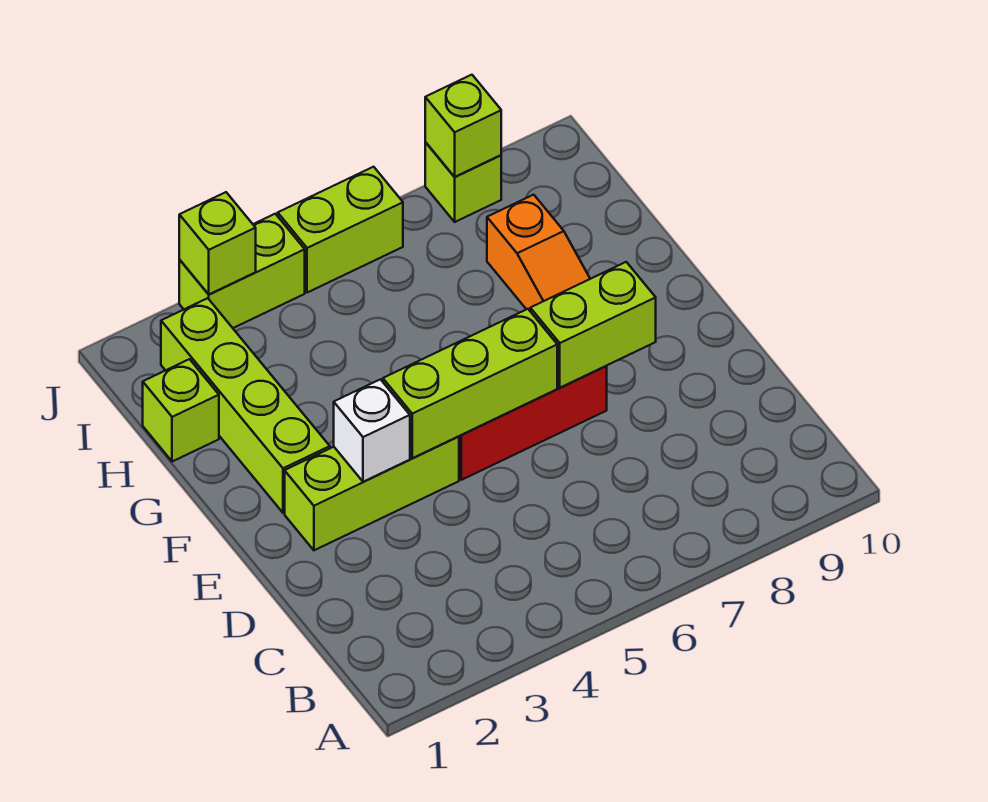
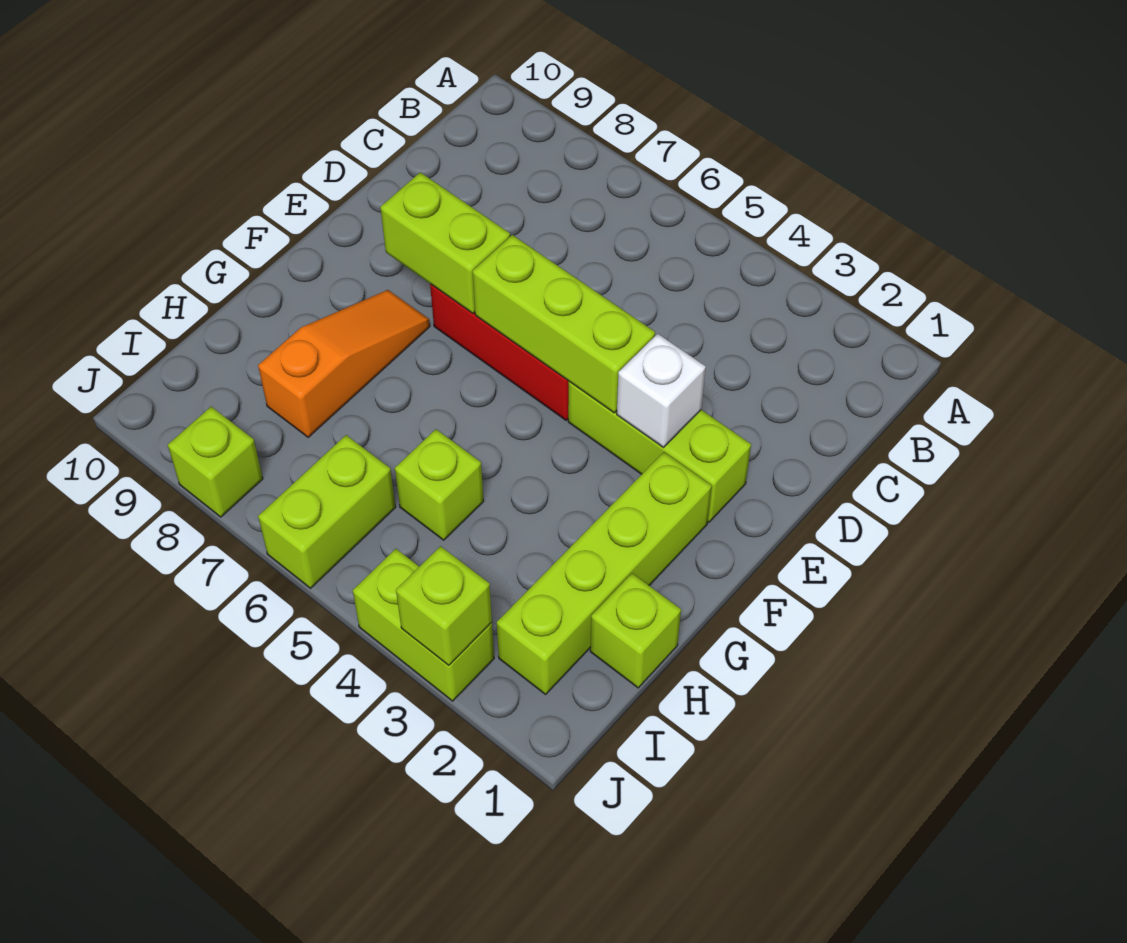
lime 1x2 brick [278,167,403,293] -> lime 1x2 brick turned to [258,435,396,588]
lime 1x1 brick [425,75,501,177] -> lime 1x1 brick moved to [395,429,484,540]

